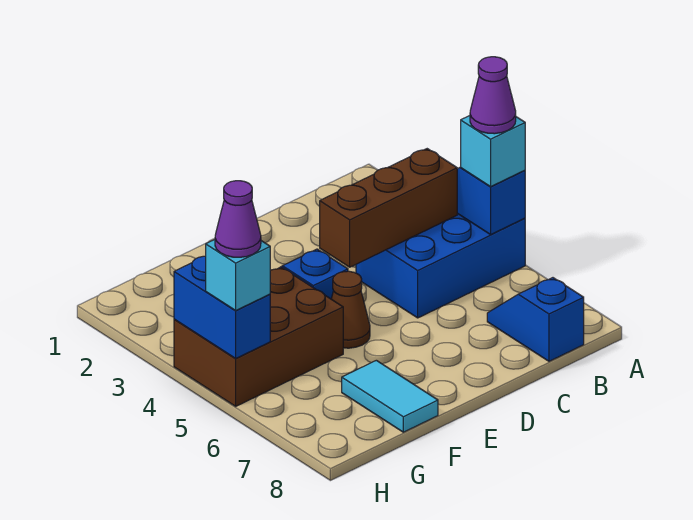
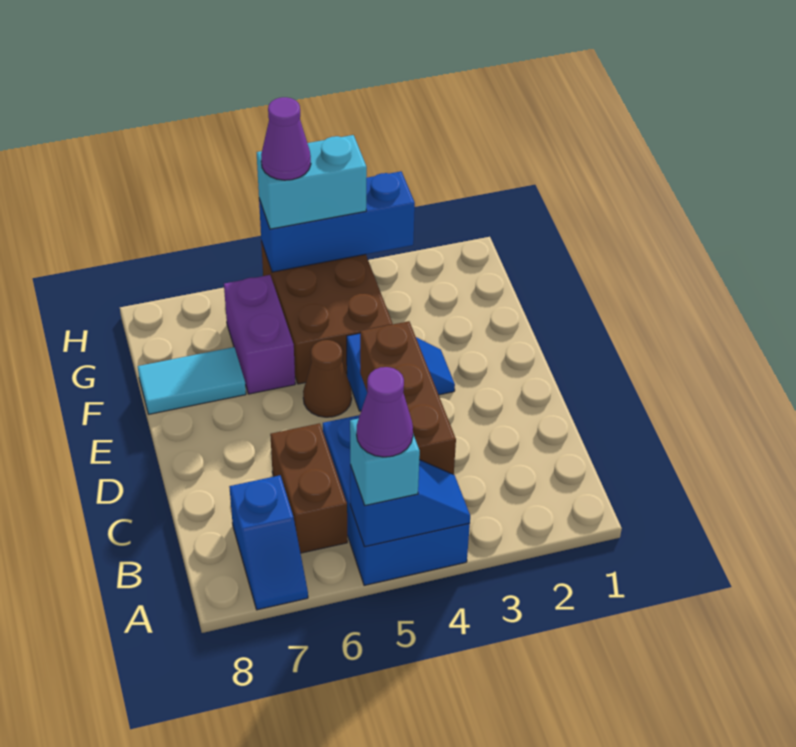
none -> brown 1x2 brick [270,423,347,553]
blue 1x2 slope [487,278,584,361] -> blue 1x2 slope turned to [229,475,308,610]
none -> purple 1x2 brick [224,275,295,394]
blue 1x2 brick [174,256,270,358] -> blue 1x3 brick [259,171,415,272]
cyan 1x1 brick [206,240,270,310] -> cyan 1x2 brick [257,135,367,229]

